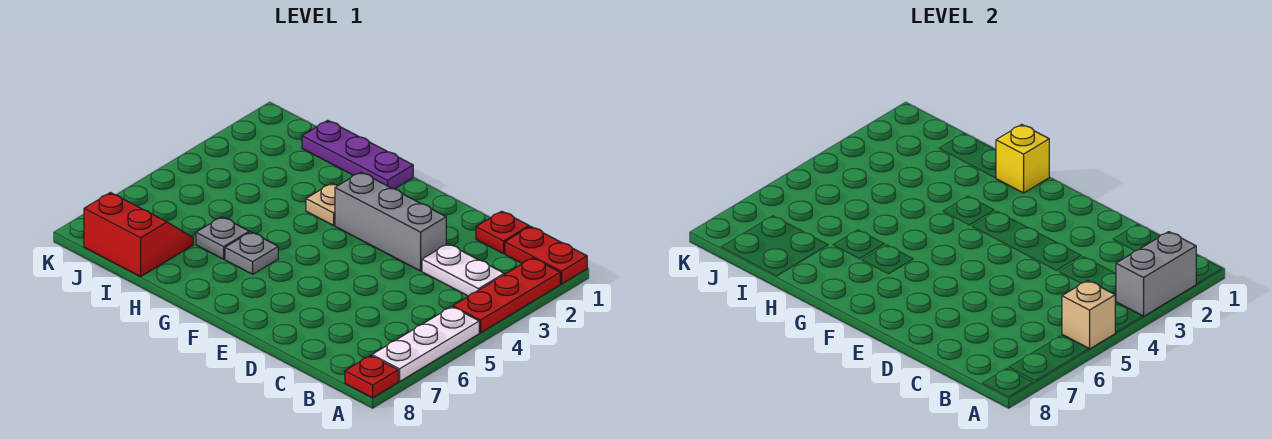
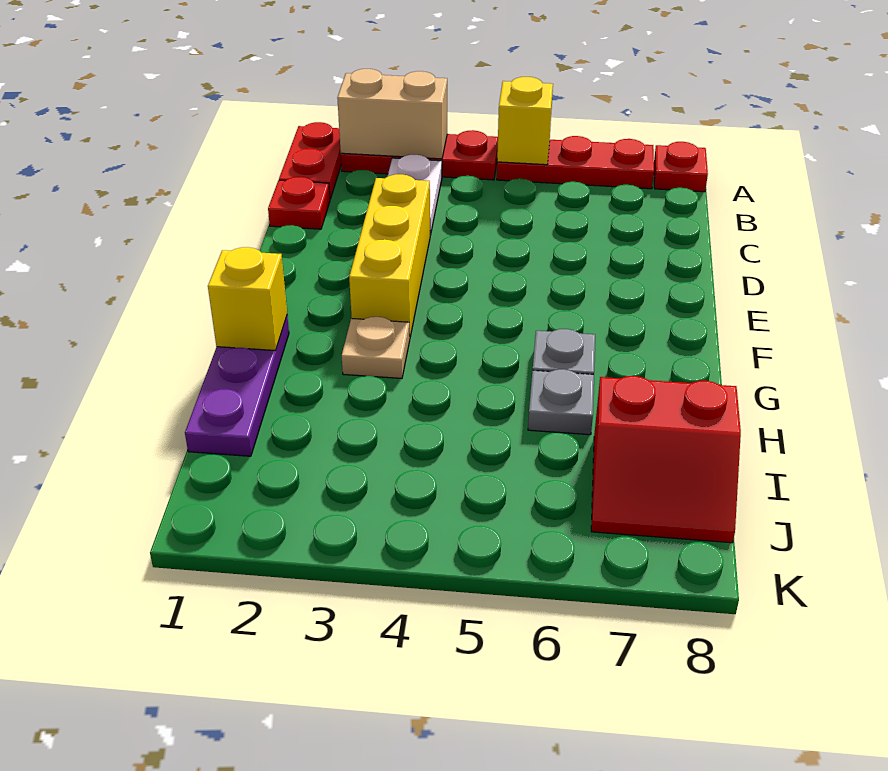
grey 1x2 brick [1116,232,1196,316] -> tan 1x2 brick [337,69,447,159]
white 1x3 plate [372,307,479,382] -> red 1x3 plate [497,136,654,189]
tan 1x1 brick [1062,280,1115,349] -> yellow 1x1 brick [497,77,553,165]
grey 1x3 brick [335,172,446,271] -> yellow 1x3 brick [349,174,430,337]
red 2x2 slope [84,193,193,277] -> red 2x2 slope turned to [591,376,741,543]

